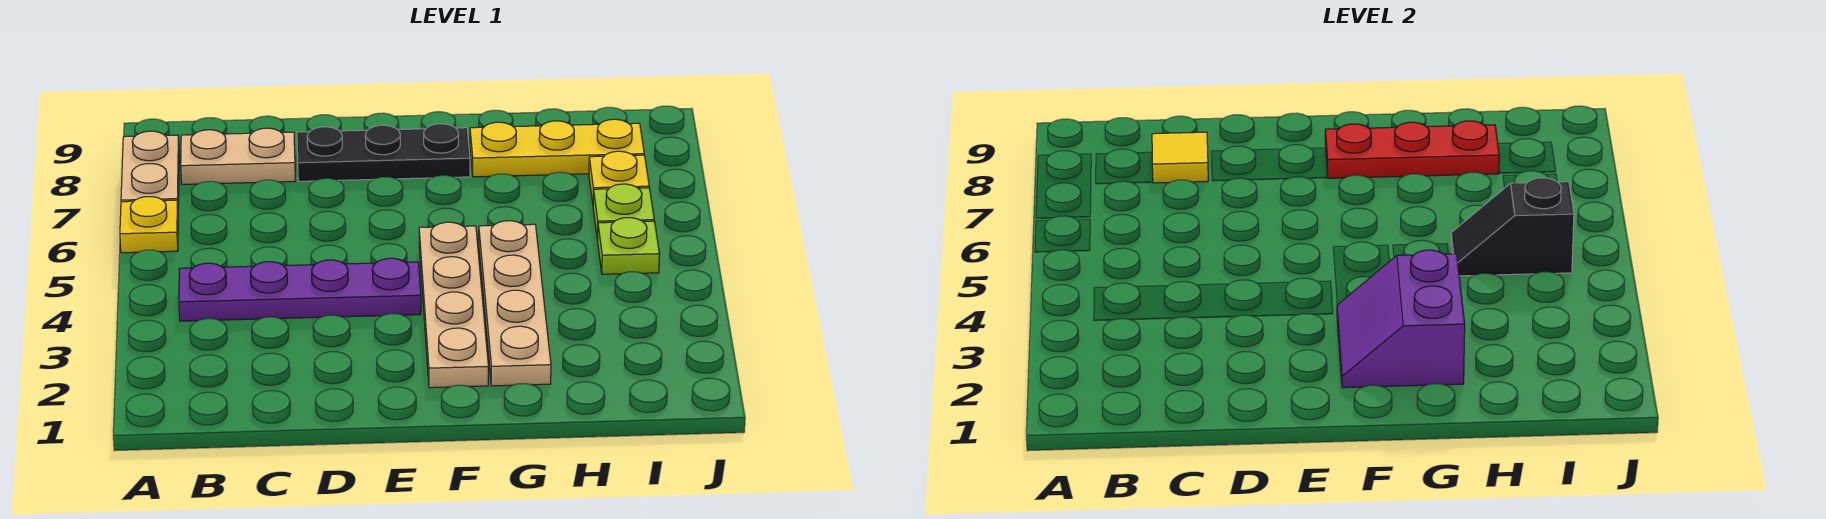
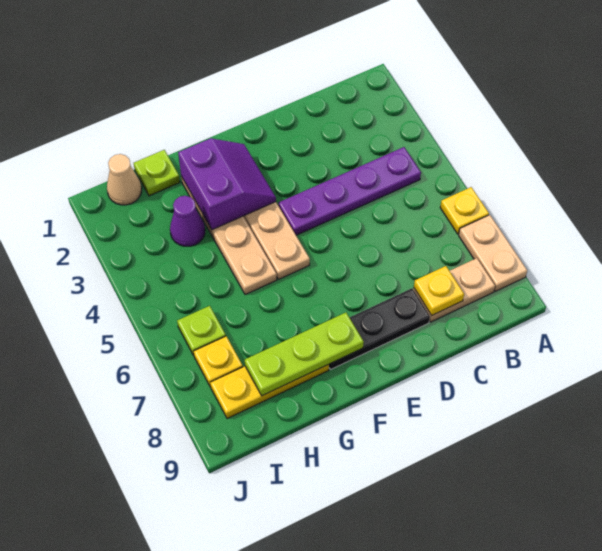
yellow 1x1 tile [1152,132,1208,183] -> yellow 1x1 plate [414,266,464,315]
red 1x3 plate [1325,121,1499,178] -> lime 1x3 plate [245,313,364,396]
none -> purple 1x1 cone [170,196,205,246]
black 1x2 slope [1451,178,1574,276] -> none
none -> tan 1x1 cone [107,154,142,205]
lime 1x1 plate [598,218,660,274] -> lime 1x1 plate moved to [134,150,180,196]

